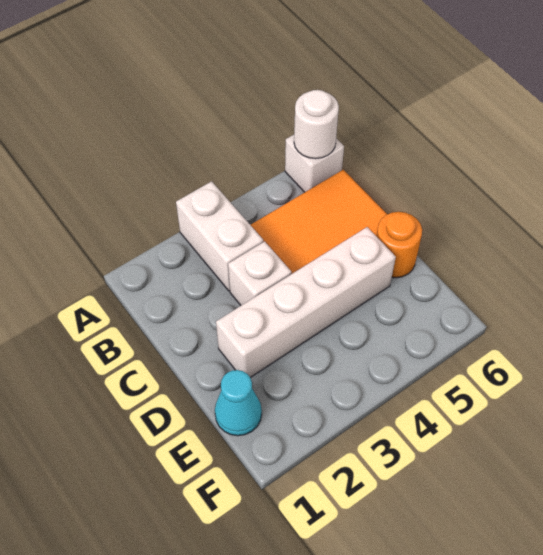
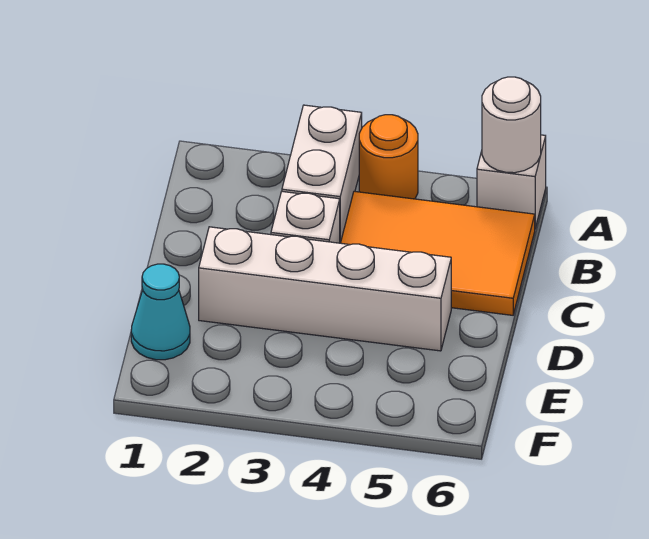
orange 1x1 round brick [377,212,422,278] -> orange 1x1 round brick moved to [359,115,418,199]

